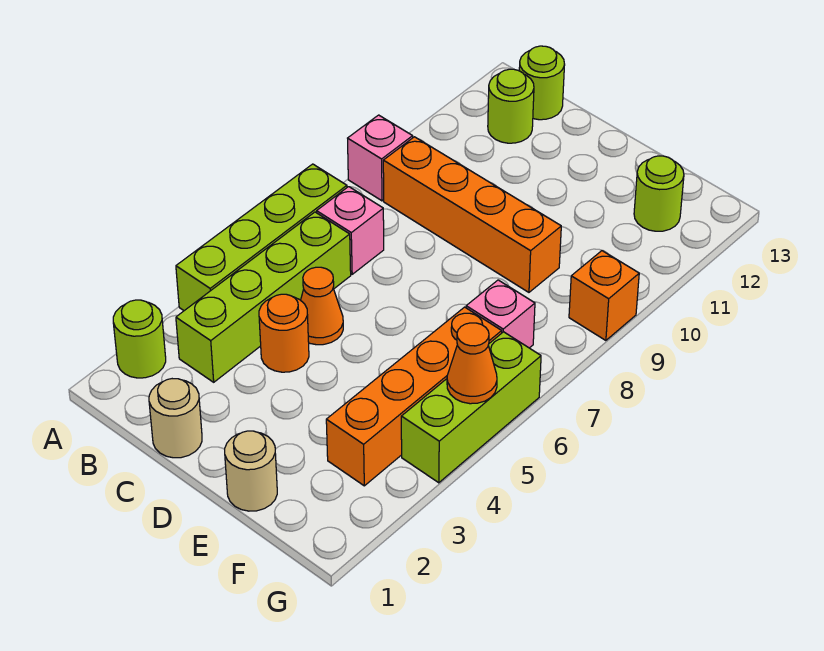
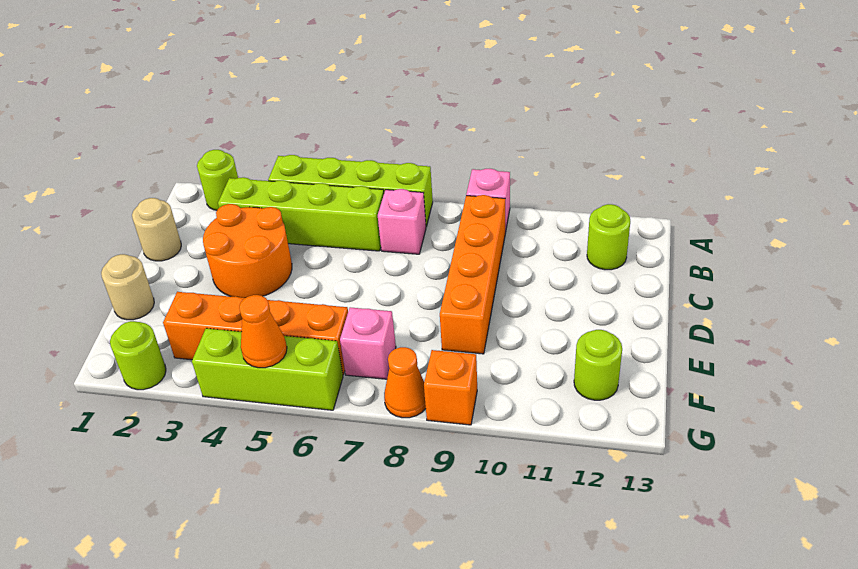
lime 1x1 round brick [519,46,565,120] -> lime 1x1 round brick moved to [110,321,166,390]
orange 1x1 round brick [259,294,309,372] -> orange 2x2 round brick [203,204,292,298]
orange 1x1 cone [301,267,343,345] -> orange 1x1 cone moved to [384,347,426,418]

